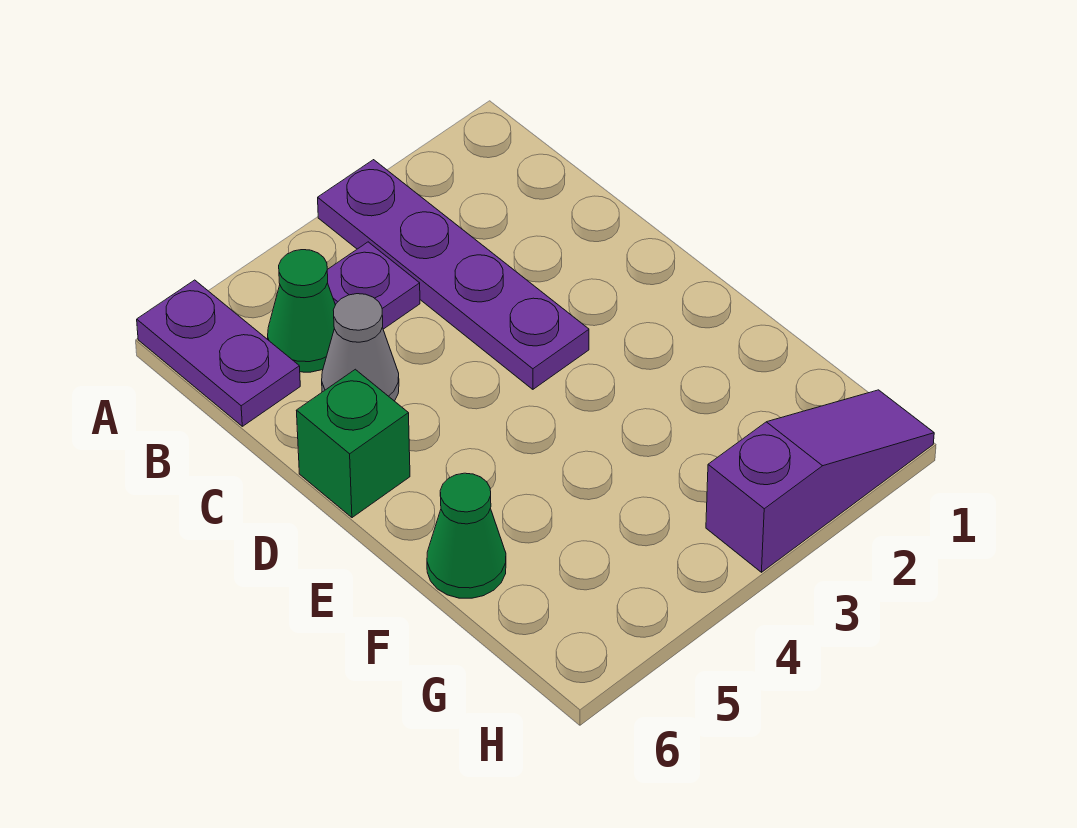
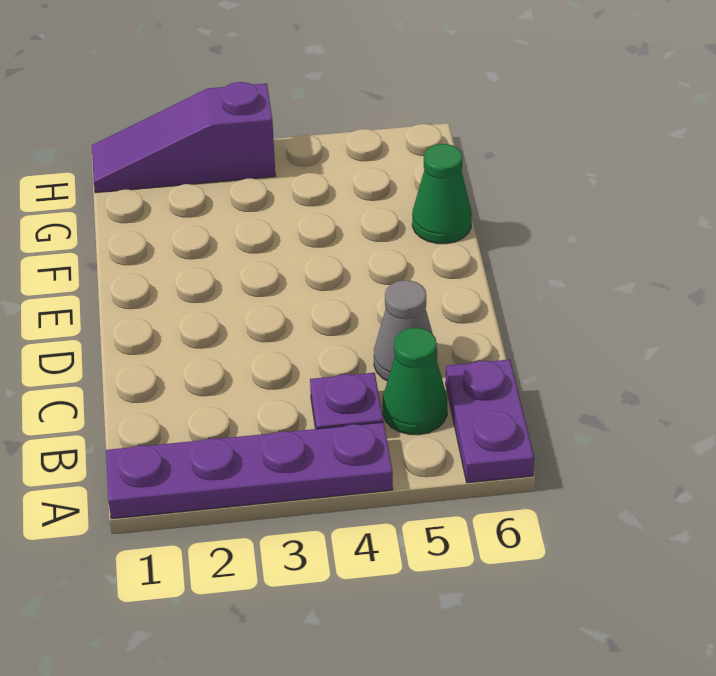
purple 1x4 plate [318,160,589,389] -> purple 1x4 plate turned to [106,422,393,519]
green 1x1 brick [296,369,410,518] -> none

